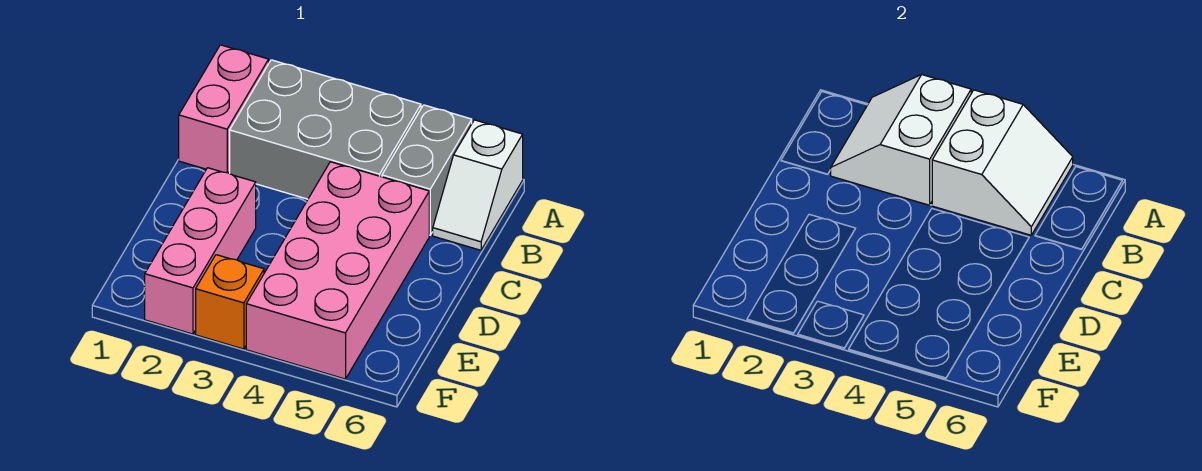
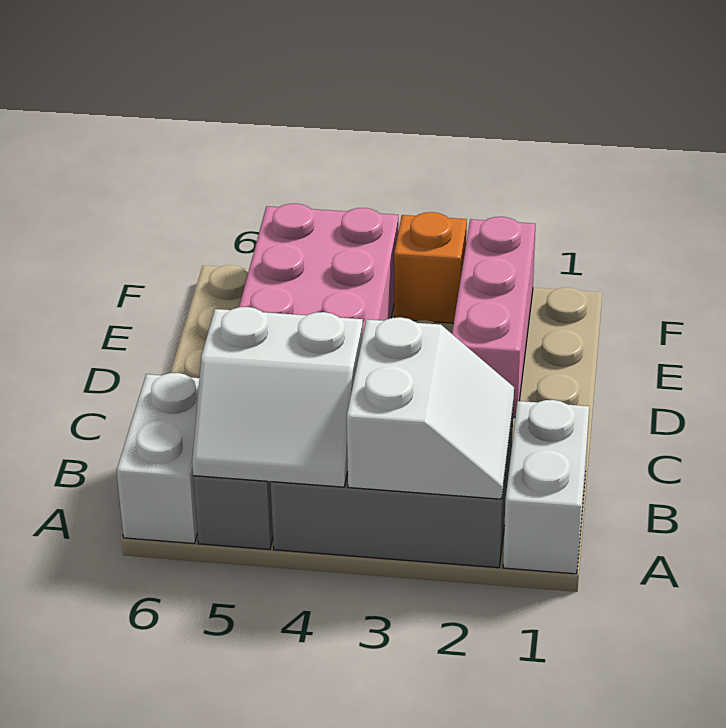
pink 1x2 brick [179,45,269,173] -> white 1x2 brick [503,400,589,574]
white 2x2 slope [932,90,1073,235] -> white 2x2 slope turned to [192,307,363,487]
white 1x2 slope [433,120,523,250] -> white 1x2 brick [117,373,200,543]

